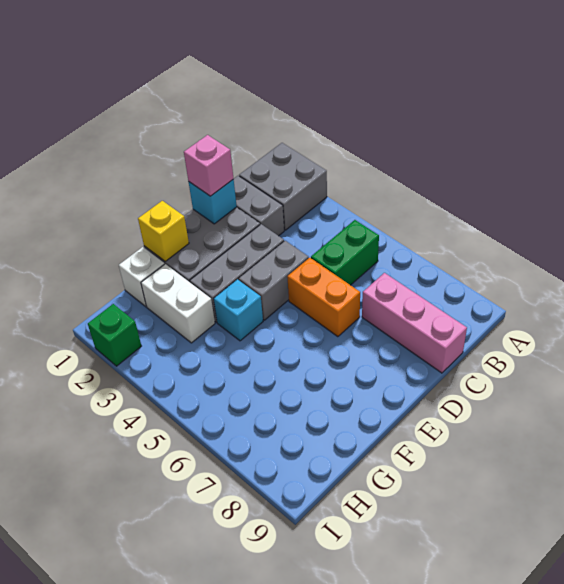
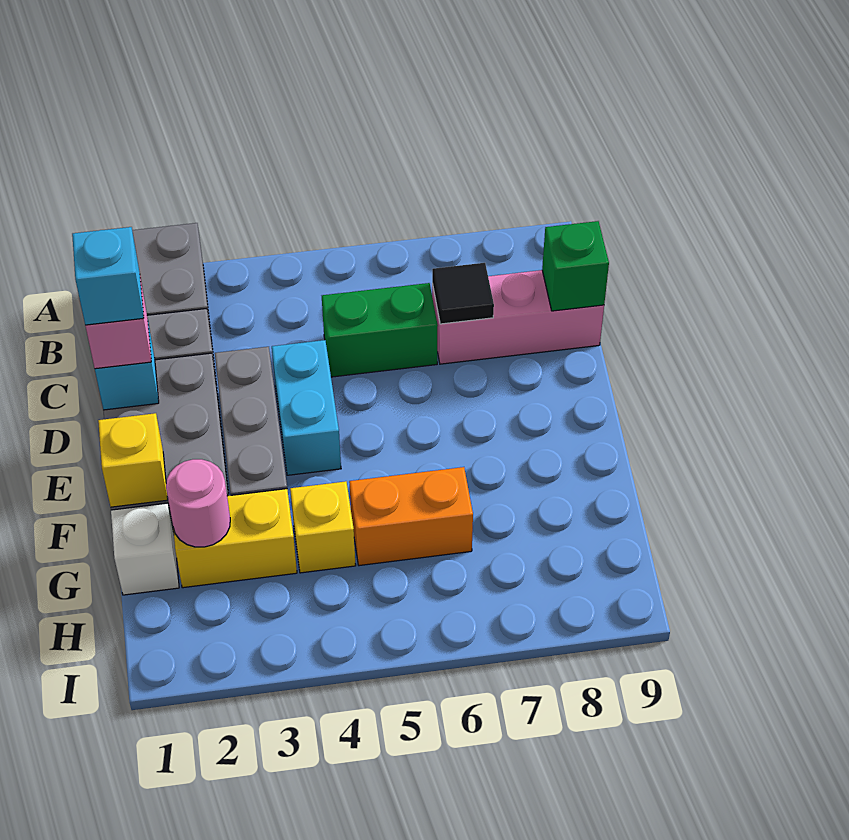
green 1x2 brick [311,220,379,285] -> green 1x2 brick turned to [322,283,438,377]
none -> black 1x1 tile [432,263,494,324]
grey 1x2 brick [239,241,309,320] -> cyan 1x2 brick [272,340,341,475]
orange 1x2 brick [287,258,360,337] -> orange 1x2 brick moved to [349,467,473,566]
cyan 1x1 brick [214,279,263,341] -> cyan 1x1 brick moved to [72,227,144,325]
white 1x2 brick [141,264,215,343] -> yellow 1x2 brick [173,489,297,588]
none -> pink 1x1 round brick [166,459,230,547]
none -> yellow 1x1 brick [290,481,356,573]
green 1x1 brick [88,304,141,366] -> green 1x1 brick moved to [542,221,609,311]

